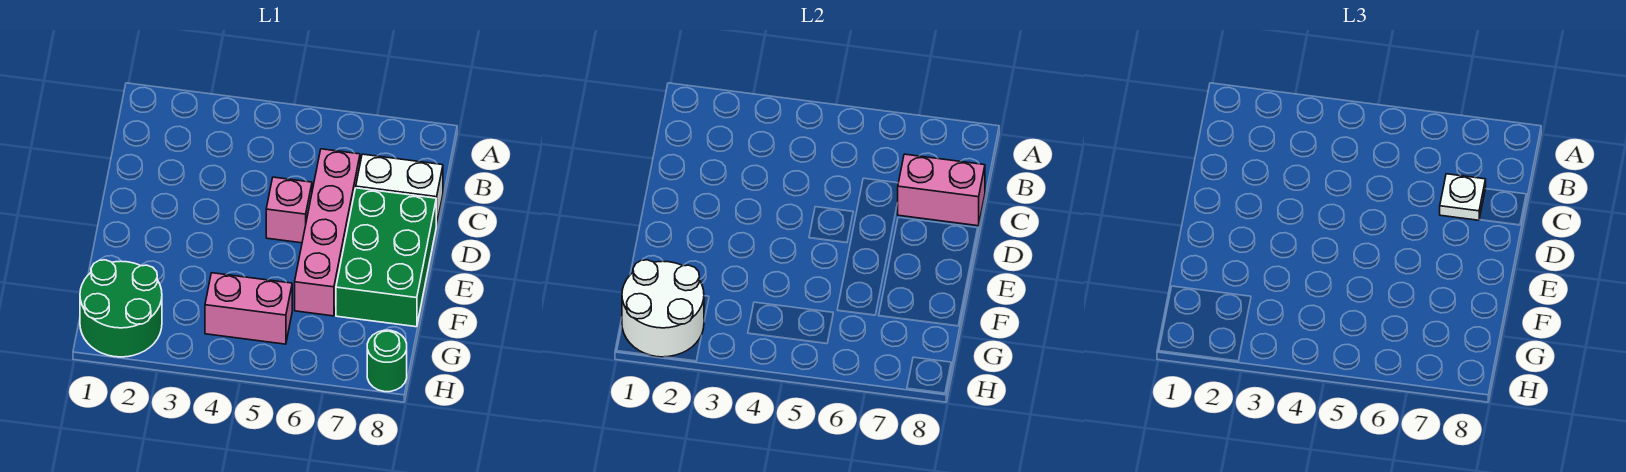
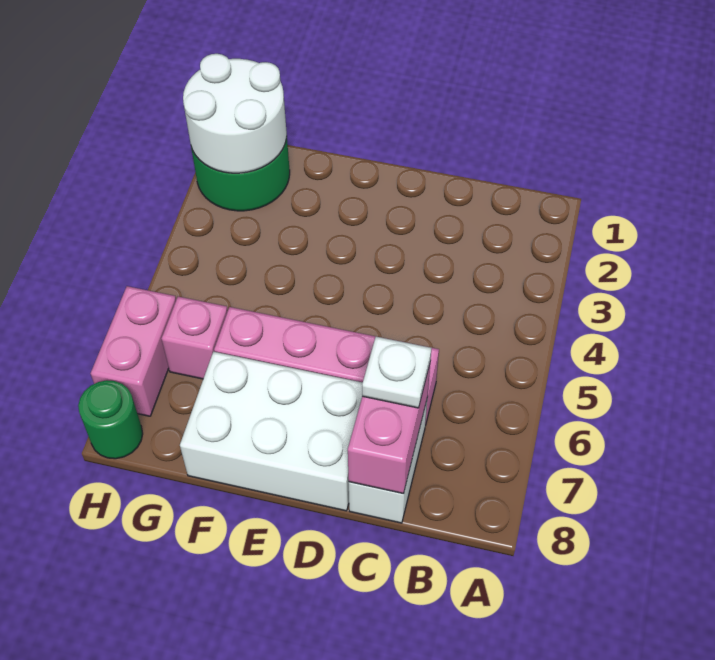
pink 1x1 brick [266,177,312,243] -> pink 1x1 brick moved to [161,297,228,379]
green 2x3 brick [336,188,436,327] -> white 2x3 brick [180,352,363,511]
pink 1x2 brick [205,273,292,344] -> pink 1x2 brick moved to [91,286,176,416]

